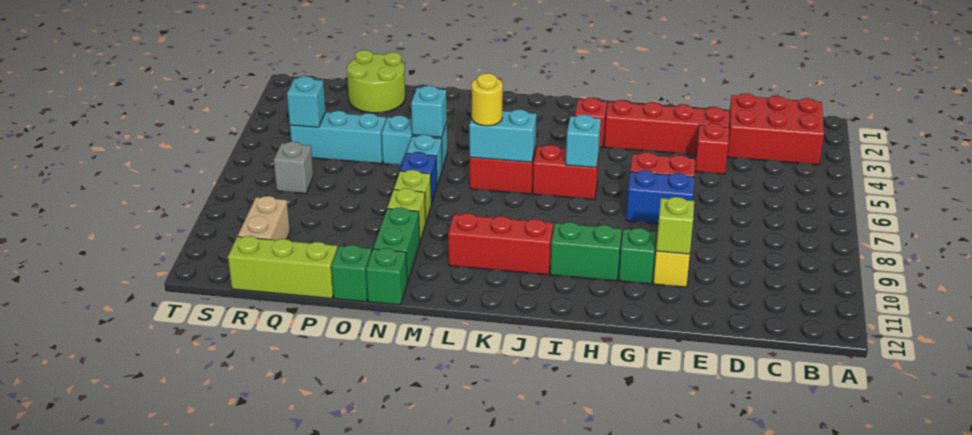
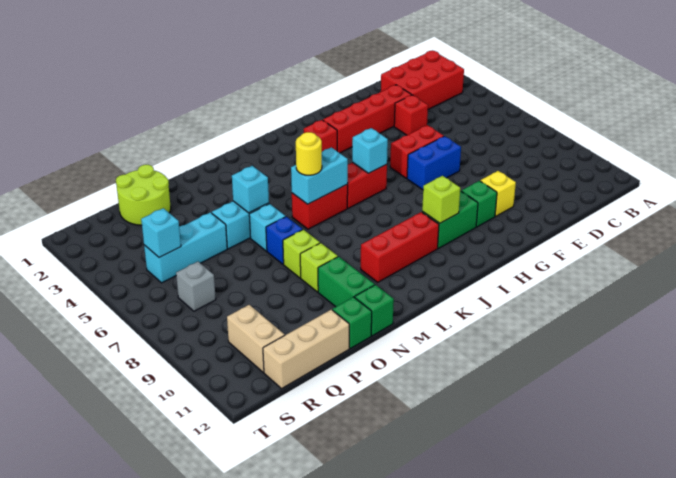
lime 1x1 brick [656,197,694,254] -> lime 1x1 brick moved to [422,176,460,223]
lime 1x3 brick [228,236,337,299] -> tan 1x3 brick [263,309,349,388]

